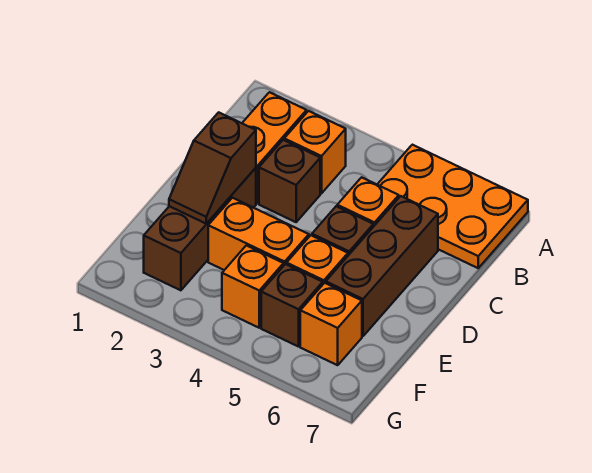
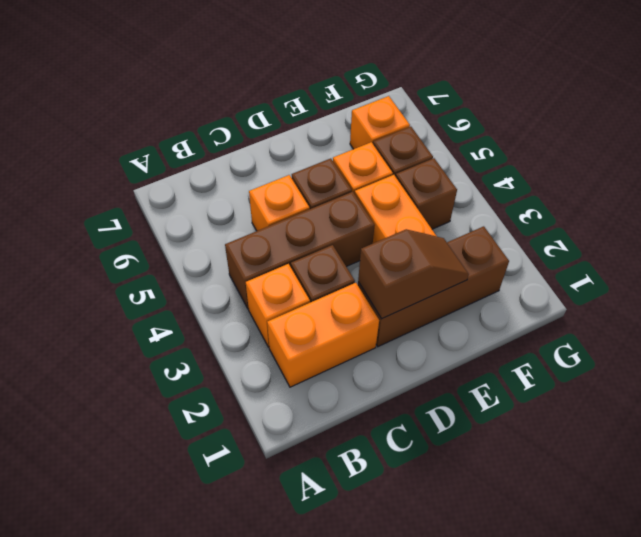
orange 2x3 plate [377,145,528,268] -> none
brown 1x3 brick [326,196,438,336] -> brown 1x3 brick moved to [225,192,375,309]
orange 1x1 brick [222,245,284,328] -> brown 1x1 brick [396,158,457,229]

